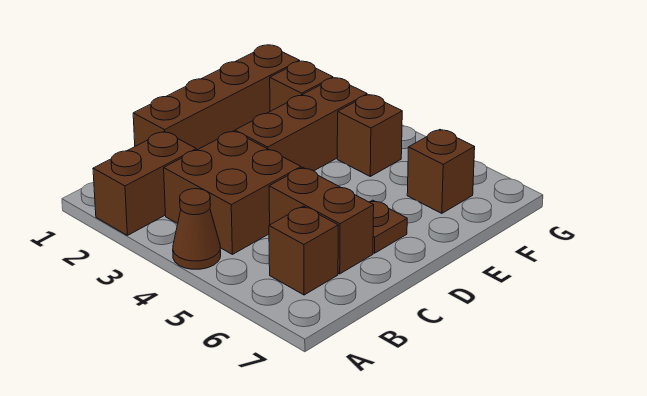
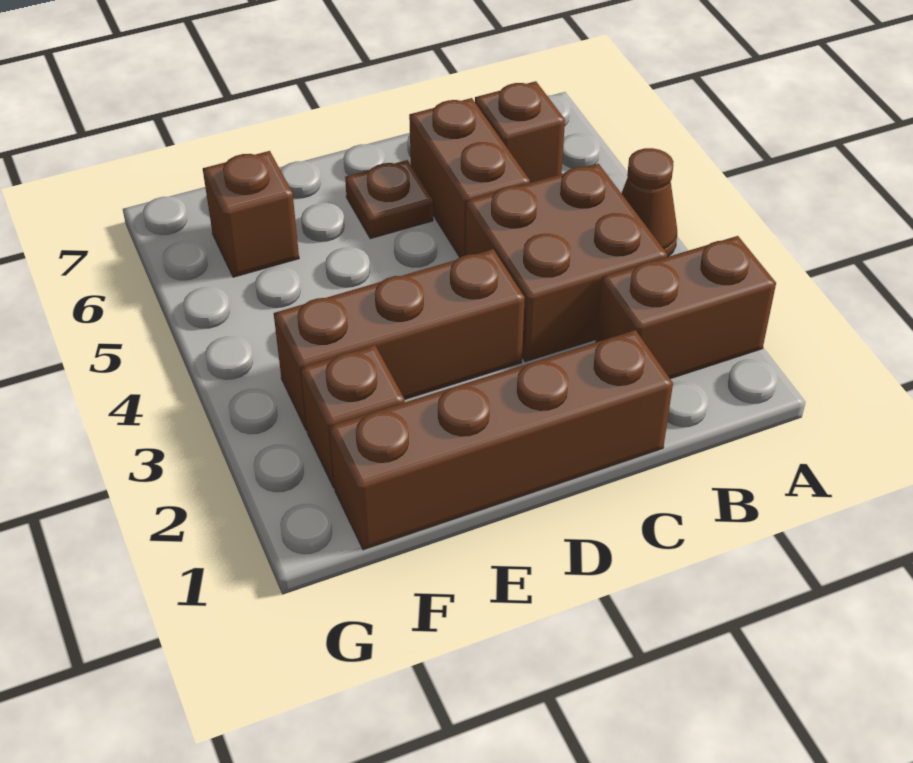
brown 1x1 brick [337,95,402,176] -> none

